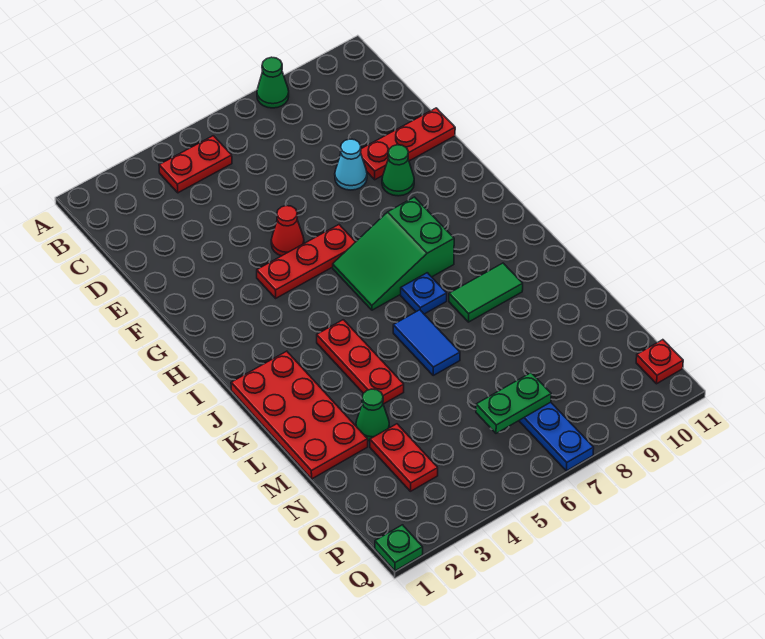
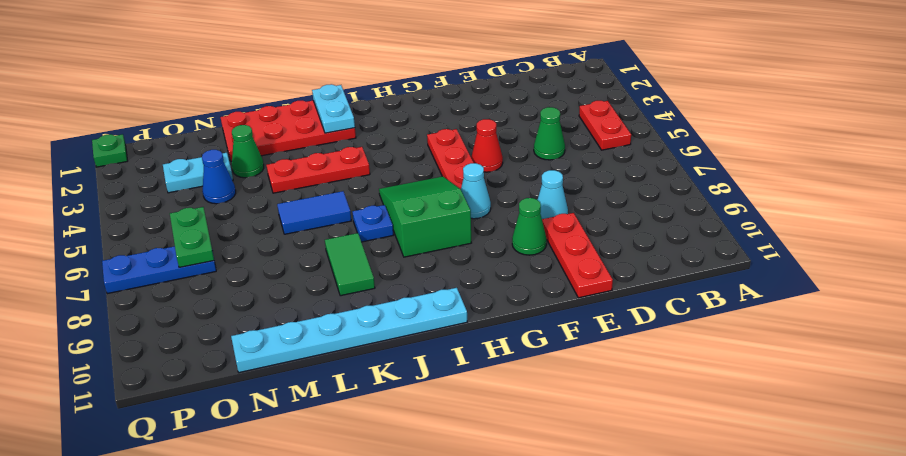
green 1x1 cone [257,57,289,108] -> green 1x1 cone moved to [534,107,565,160]
none -> cyan 1x1 cone [461,163,491,219]
none -> cyan 1x6 plate [231,288,467,373]
none -> cyan 1x2 plate [312,84,355,133]
red 1x2 plate [370,424,438,491] -> cyan 1x2 plate [163,153,233,193]
none -> blue 1x1 cone [202,150,236,204]
red 1x1 plate [636,340,683,384] -> none

